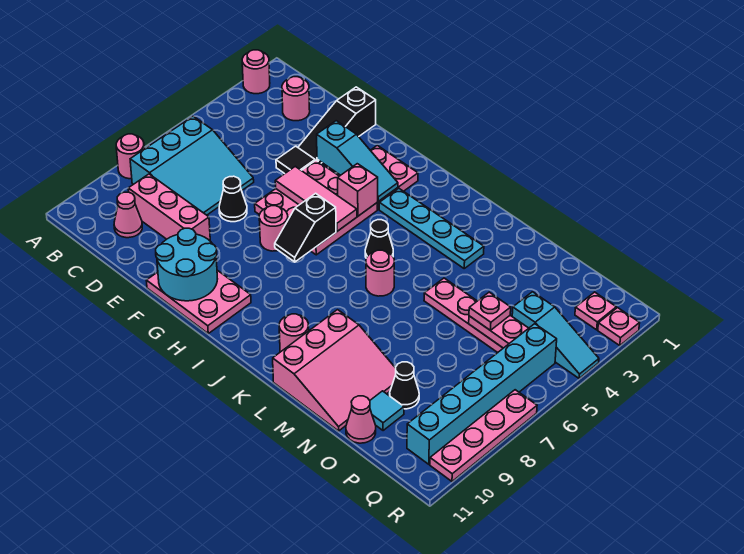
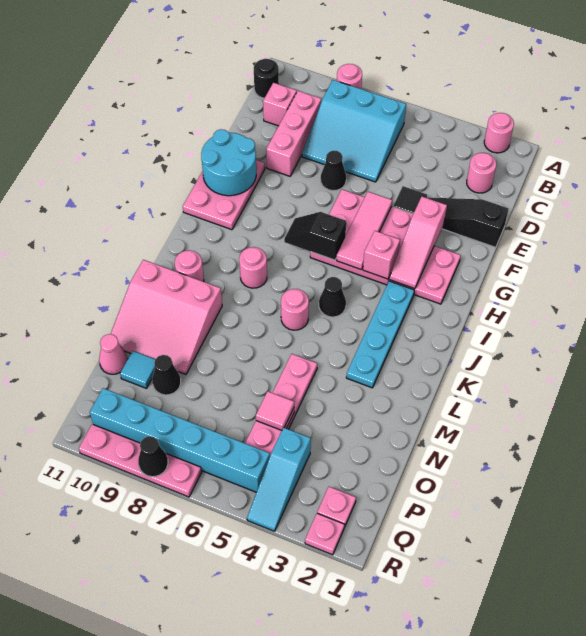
none -> black 1x1 round brick [254,59,279,98]
pink 1x1 cone [114,192,142,238] -> pink 1x1 brick [263,83,297,126]
cyan 1x3 slope [317,121,398,201] -> pink 1x3 slope [390,197,447,289]
pink 1x1 round brick [259,206,288,251] -> pink 1x1 round brick moved to [239,247,267,288]
pink 1x1 plate [469,292,511,331] -> pink 1x1 tile [256,391,294,430]
none -> black 1x1 cone [138,436,168,477]

